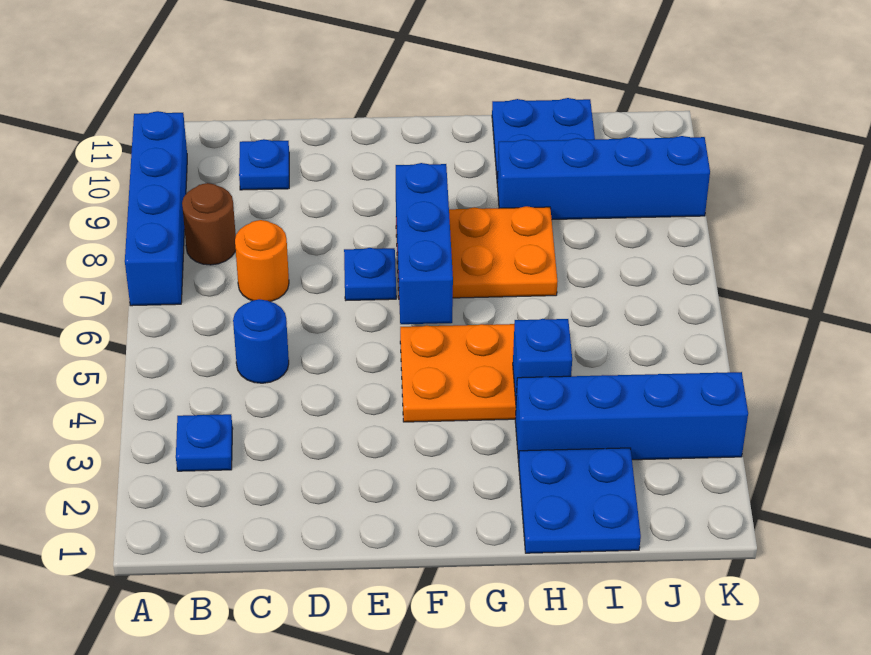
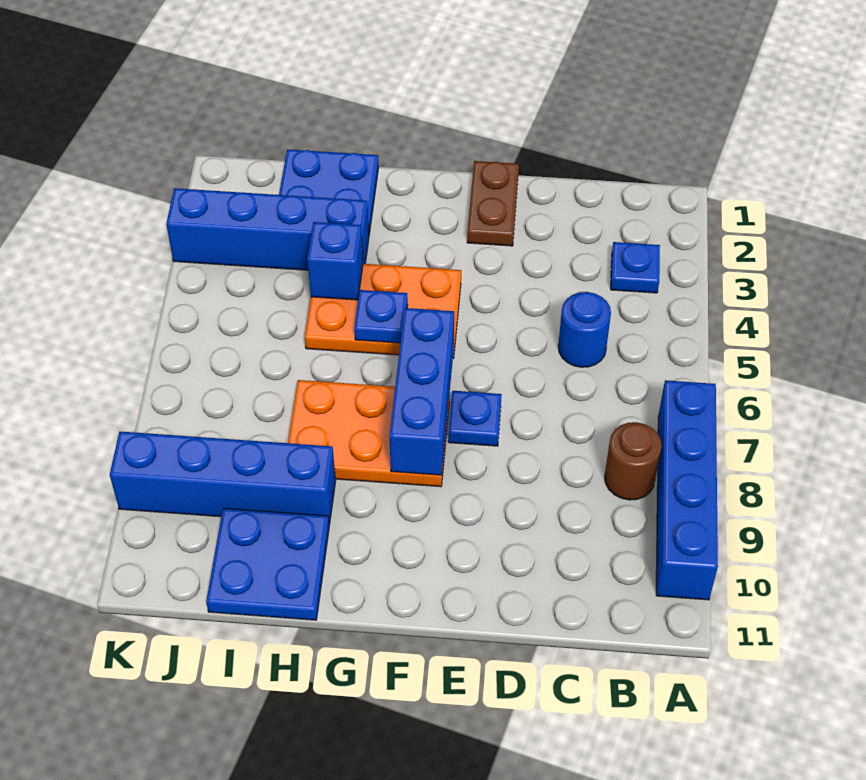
orange 1x1 round brick [235,220,289,302] -> none
blue 1x1 plate [239,139,289,190] -> blue 1x1 plate moved to [354,290,408,343]
none -> brown 1x2 plate [467,161,519,246]

